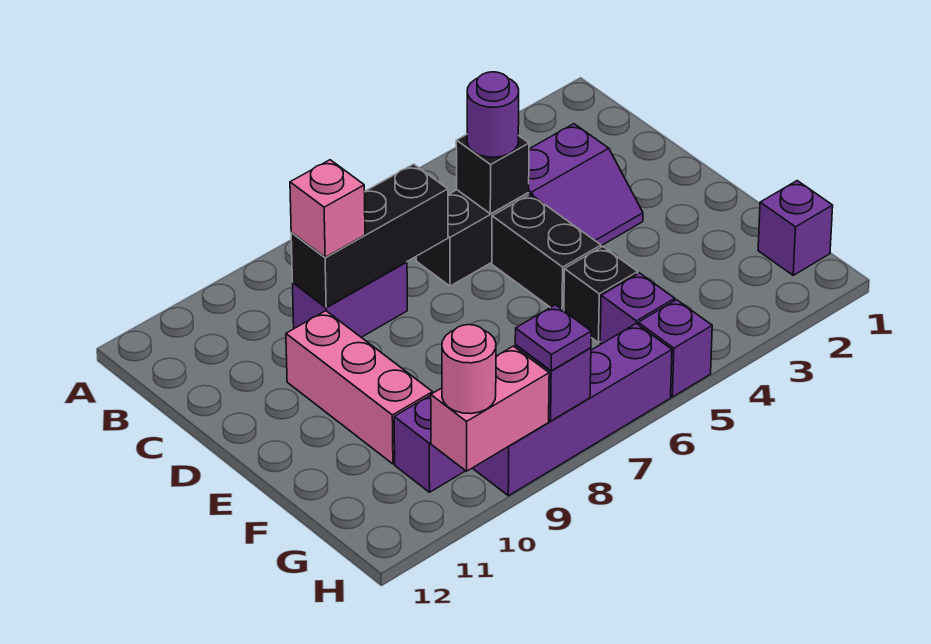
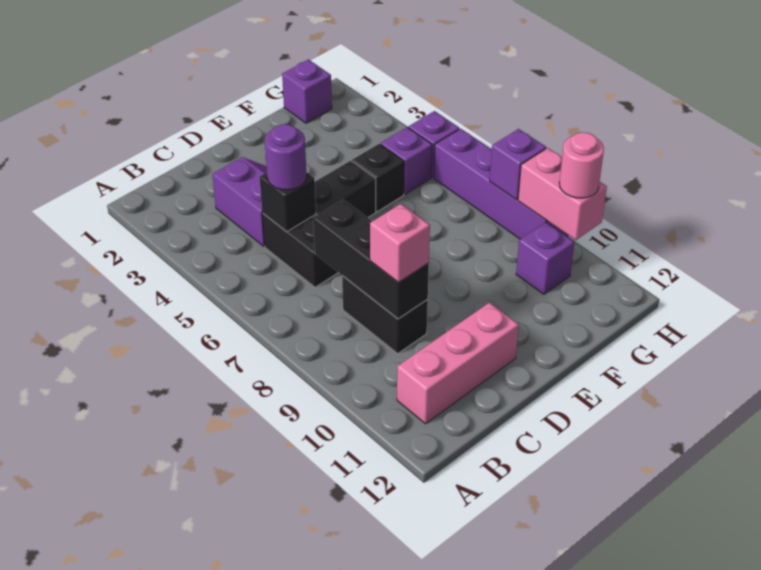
purple 1x2 brick [293,262,407,337] -> black 1x2 brick [342,276,428,354]
pink 1x3 brick [286,311,433,464] -> pink 1x3 brick moved to [397,303,519,424]
purple 1x1 plate [515,305,591,371] -> none

